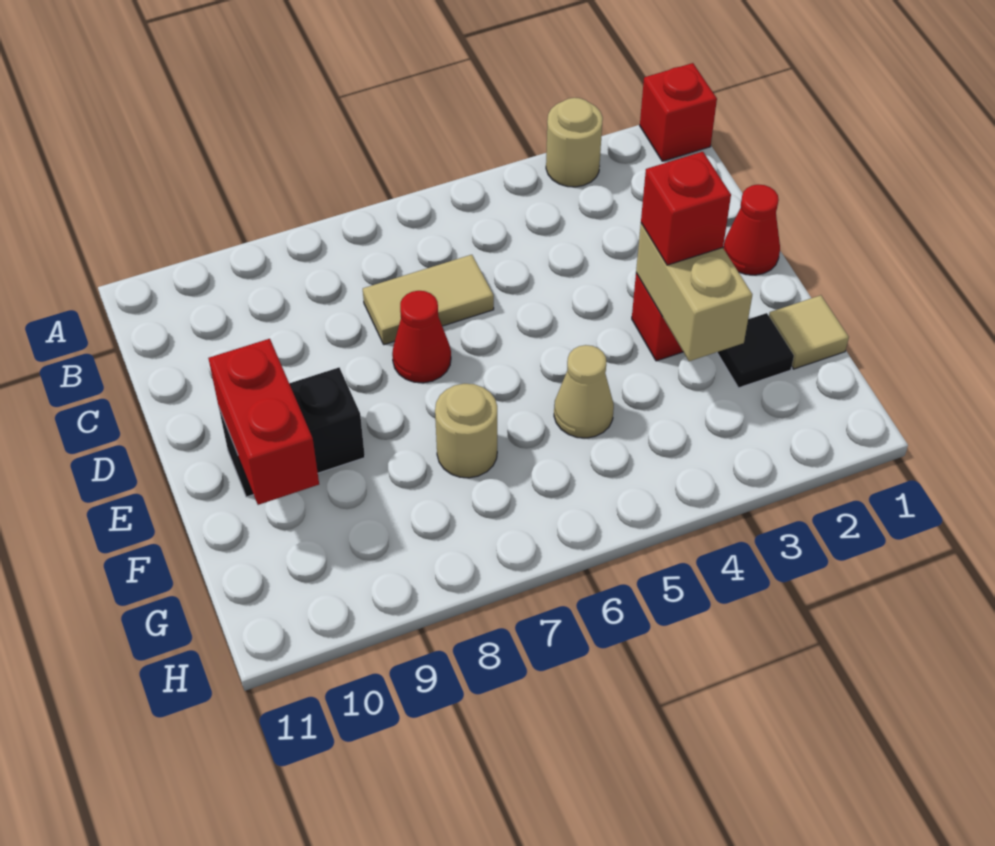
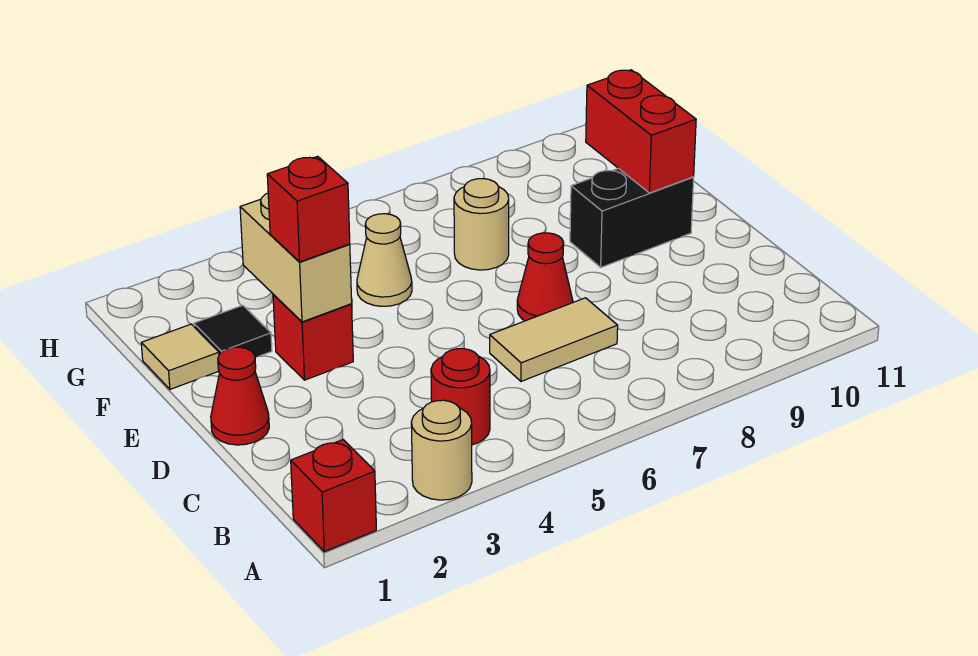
none -> red 1x1 round brick [431,349,490,445]

